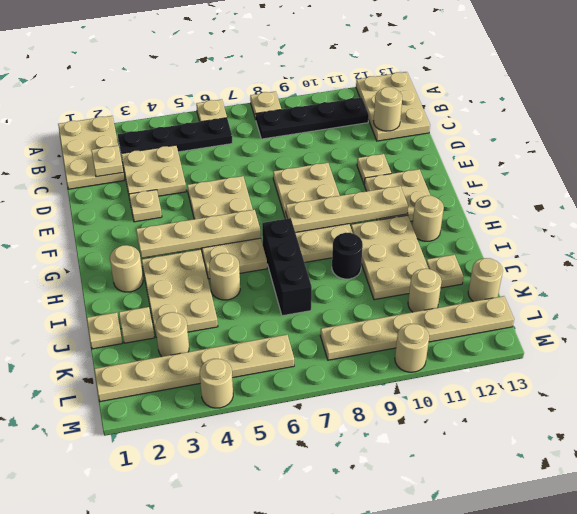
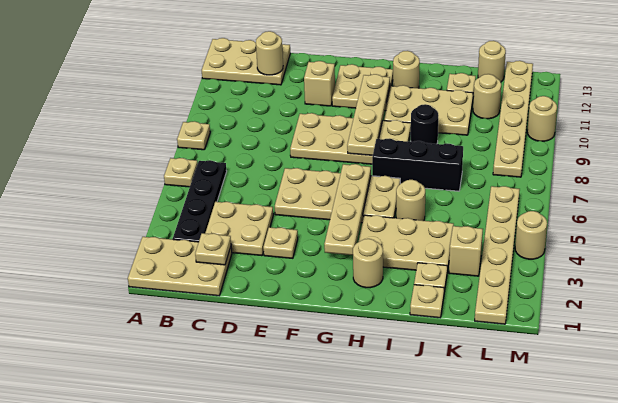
black 1x4 plate [256,97,369,139] -> none
tan 1x1 plate [357,154,391,184] -> tan 1x1 brick [304,61,335,106]
tan 1x1 round brick [155,312,189,357] -> tan 1x1 brick [449,226,483,276]

